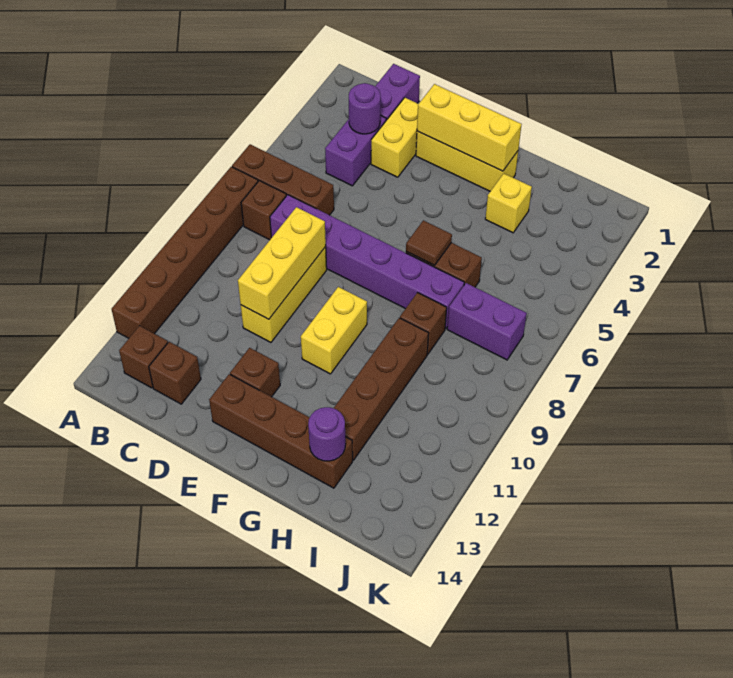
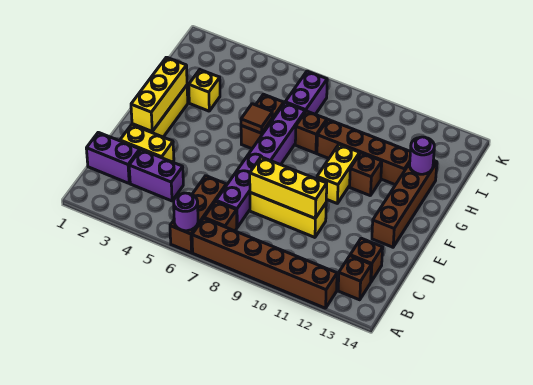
purple 1x1 round brick [349,83,381,134] -> purple 1x1 round brick moved to [174,193,198,231]
brown 1x1 brick [230,348,280,397] -> brown 1x1 brick moved to [350,153,382,196]
yellow 1x2 brick [301,287,367,374] -> yellow 1x2 brick turned to [317,144,360,203]

